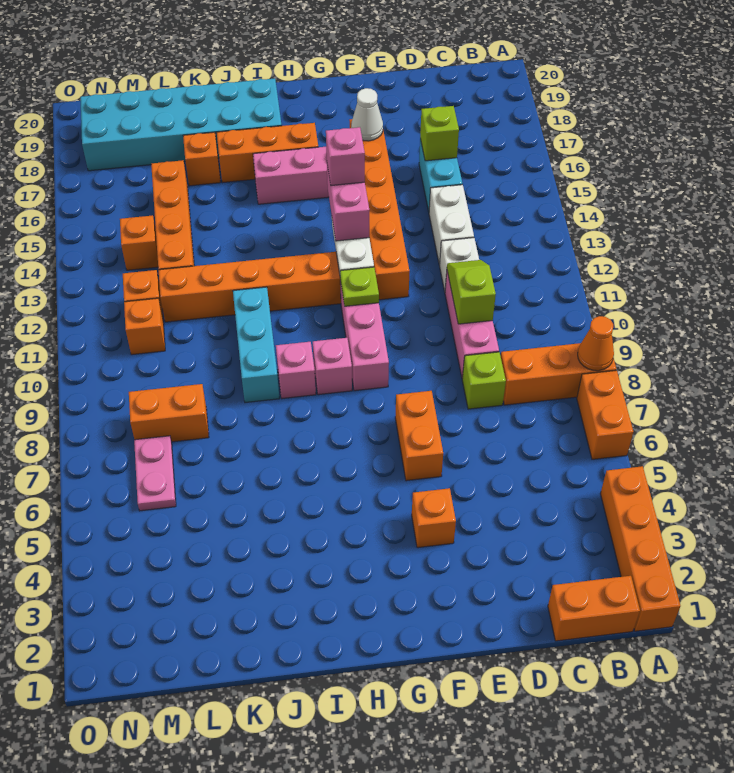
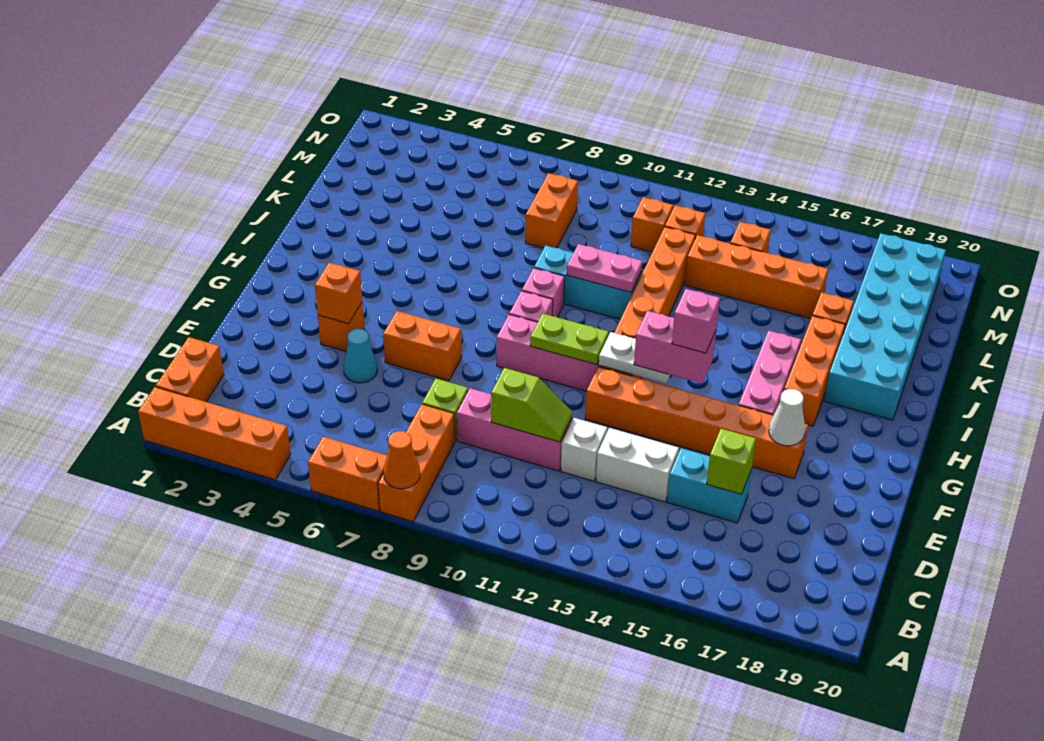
none -> cyan 1x1 cone [343,329,377,383]
none -> orange 1x1 brick [315,263,362,324]
lime 1x1 plate [340,267,379,306] -> lime 1x2 plate [530,314,609,365]
pink 1x2 plate [134,436,176,511] -> pink 1x2 plate moved to [567,244,642,292]

